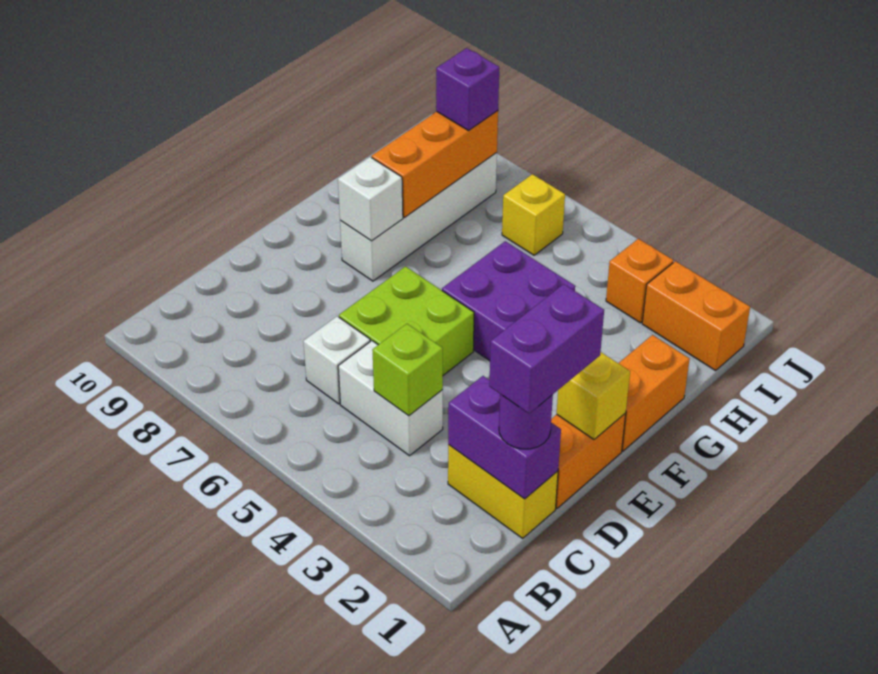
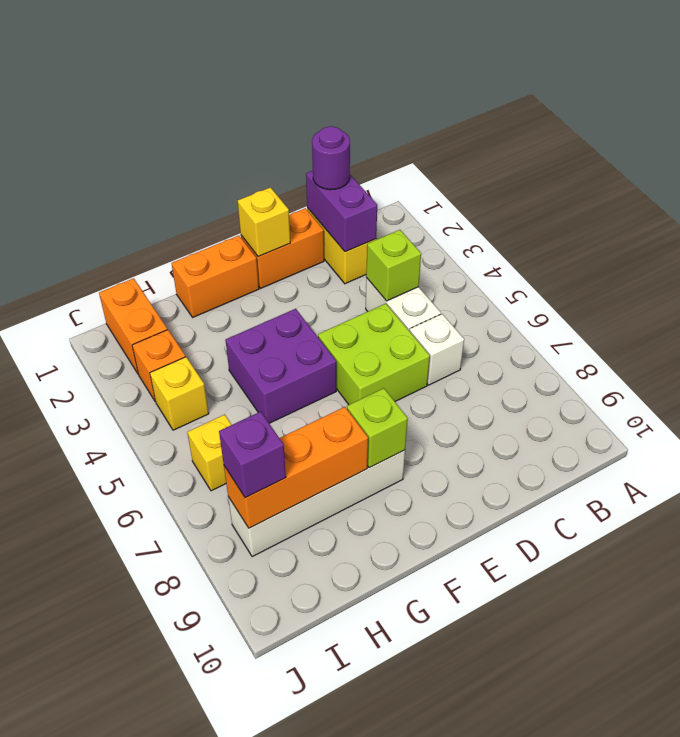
purple 1x2 brick [489,284,604,414] -> none
white 1x1 brick [338,157,403,241] -> lime 1x1 brick [347,388,408,468]
none -> yellow 1x1 brick [150,357,209,430]

